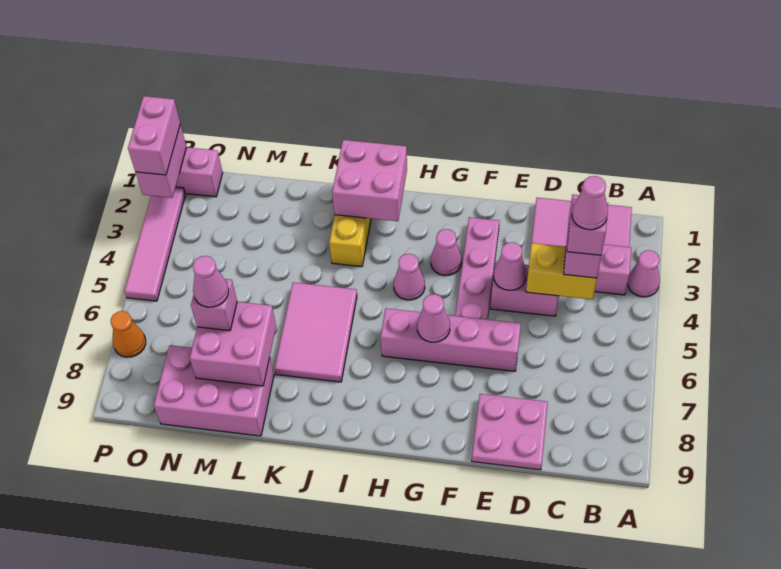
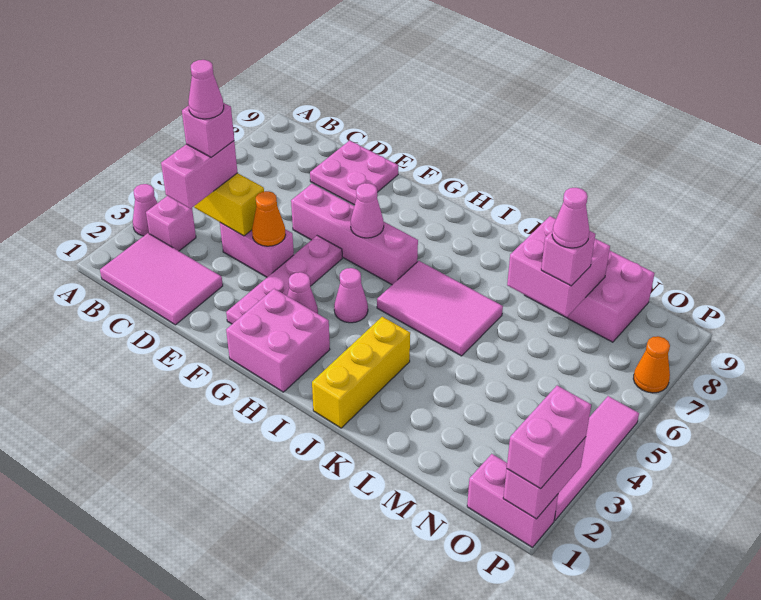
pink 1x1 cone [494,242,526,290] -> orange 1x1 cone [252,191,286,246]
pink 2x2 brick [332,140,407,221] -> pink 2x2 brick moved to [226,289,330,392]
pink 2x3 tile [275,282,357,382] -> pink 2x3 tile turned to [377,261,503,356]

